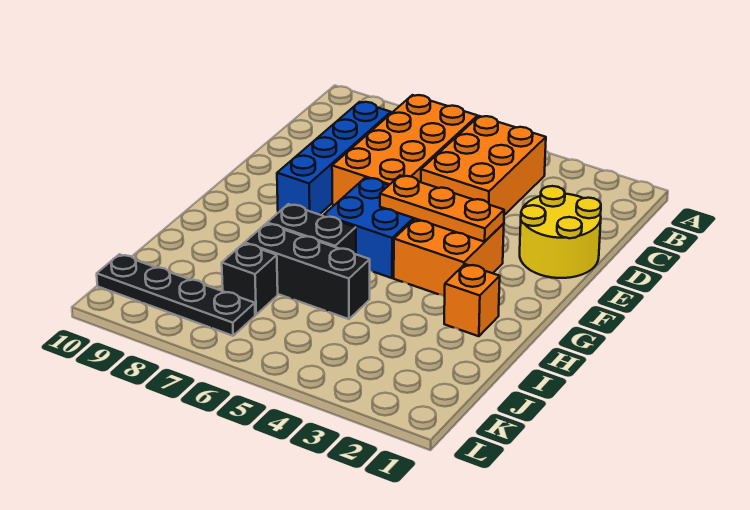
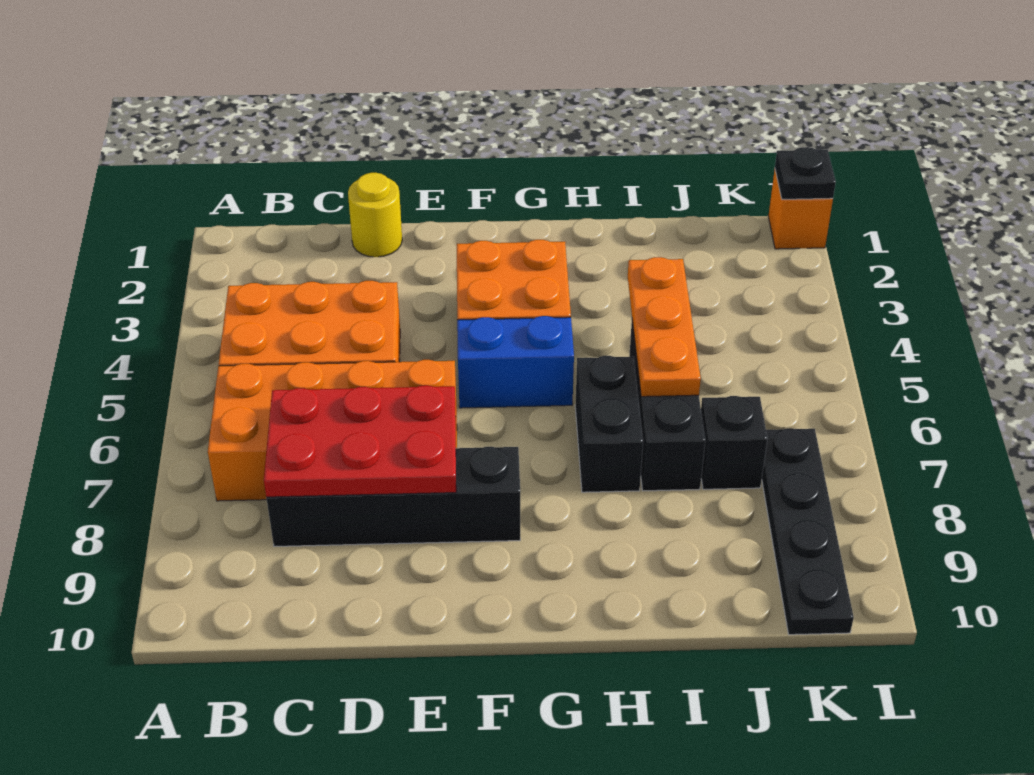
none -> red 2x3 plate [264,385,456,497]
blue 1x4 brick [277,102,391,215] -> black 1x4 brick [266,447,520,546]
yellow 2x2 round brick [520,186,601,278] -> yellow 1x1 round brick [348,173,402,257]
orange 1x3 plate [380,176,504,242] -> orange 1x3 plate moved to [628,257,701,397]
blue 2x2 brick [324,178,415,278] -> blue 1x2 brick [457,316,574,408]
orange 1x1 brick [444,264,500,336] -> orange 1x1 brick moved to [768,170,833,249]
none -> black 1x1 plate [775,147,836,199]

